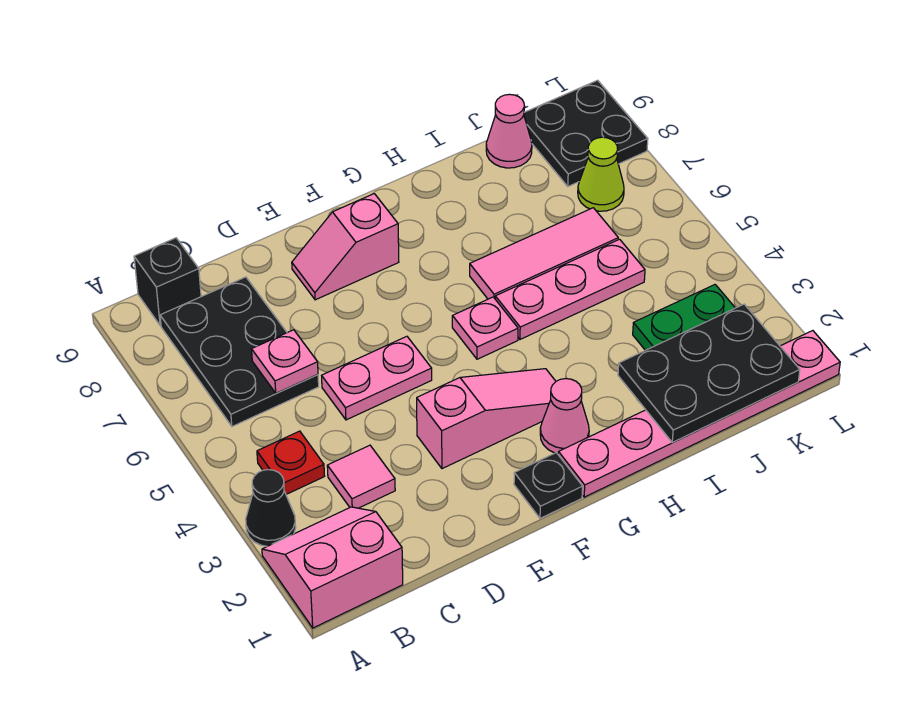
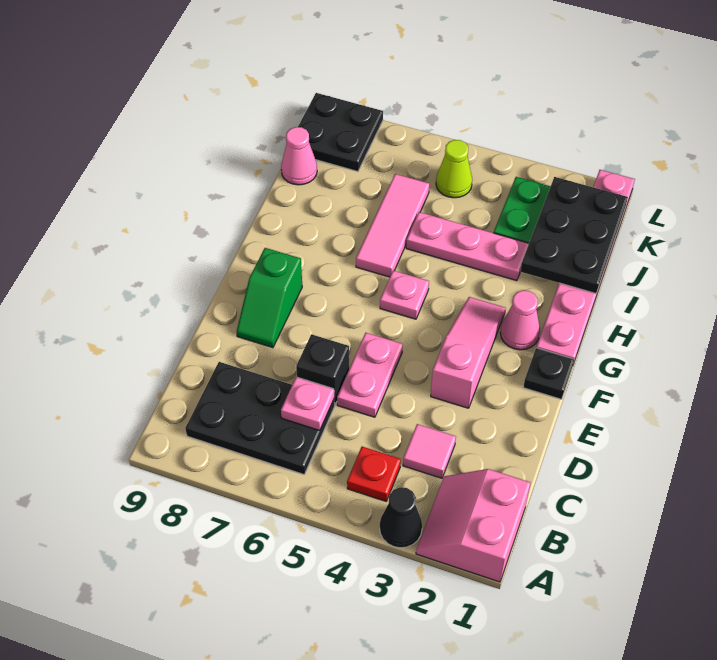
black 1x1 brick [134,238,201,326] -> black 1x1 brick moved to [296,334,349,404]
pink 1x2 slope [292,194,399,300] -> green 1x2 slope [237,248,302,348]
pink 1x3 plate [495,239,645,339] -> pink 1x3 plate turned to [406,212,529,281]
lime 1x1 cone [578,137,624,211] -> lime 1x1 cone moved to [436,140,472,198]

